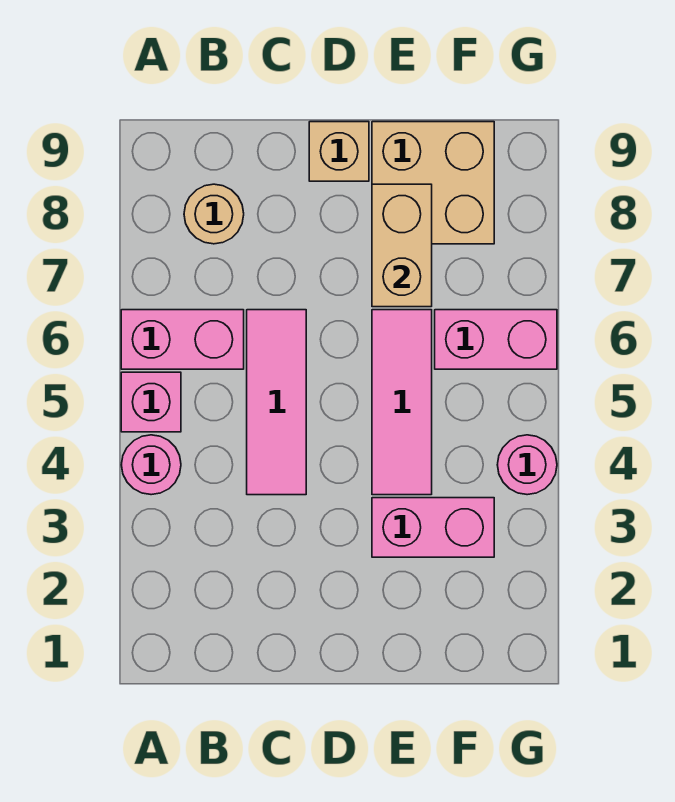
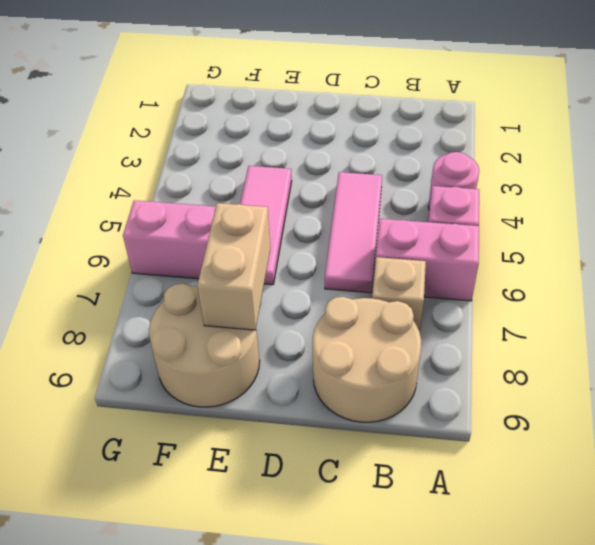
tan 1x1 round brick [184,184,244,244] -> tan 2x2 round brick [313,297,421,422]
tan 1x1 brick [309,122,369,181] -> tan 1x1 brick moved to [372,257,426,332]
pink 1x2 brick [372,498,494,557] -> none
tan 2x2 brick [372,122,494,244] -> tan 2x2 round brick [149,283,260,407]
pink 1x1 round brick [497,435,557,495] -> none

